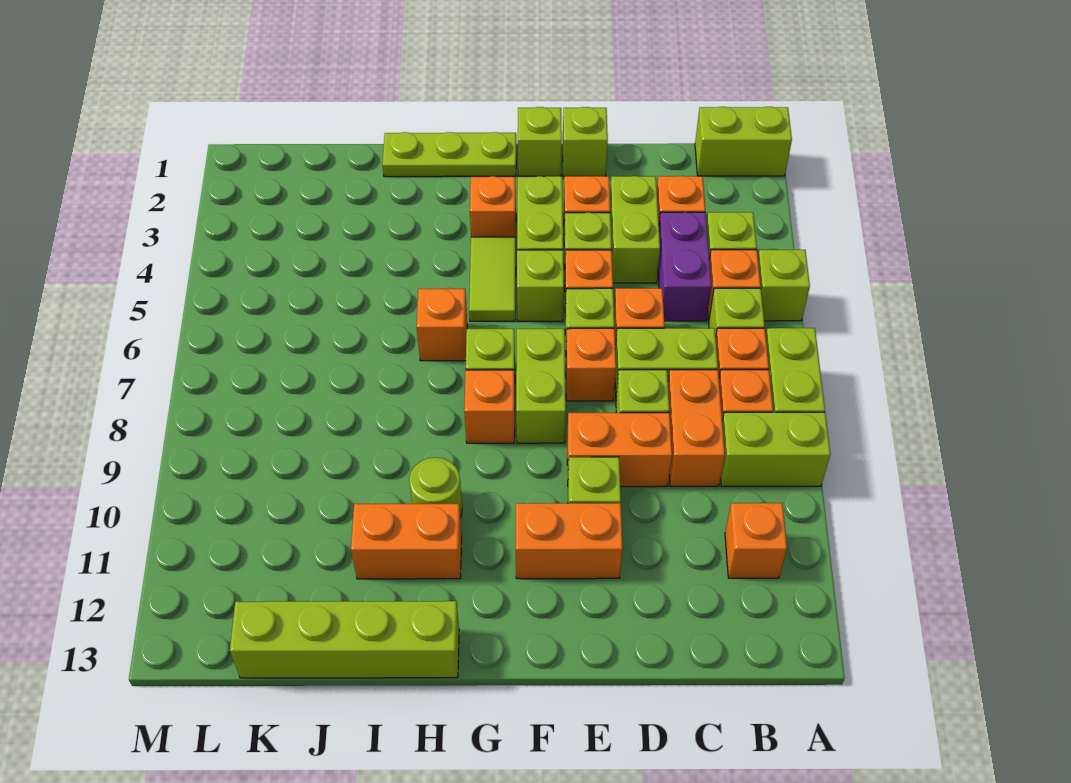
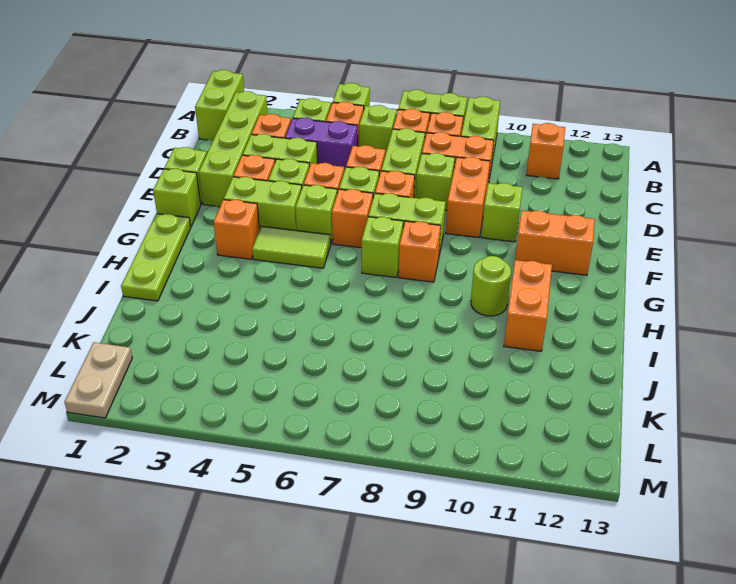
orange 1x2 brick [516,503,623,579] -> orange 1x2 brick turned to [515,210,595,275]
orange 1x1 brick [417,289,467,361] -> orange 1x1 brick moved to [332,189,373,248]
lime 1x4 brick [230,601,459,678] -> lime 1x4 brick moved to [199,91,268,207]
none -> tan 1x2 plate [64,342,132,418]

